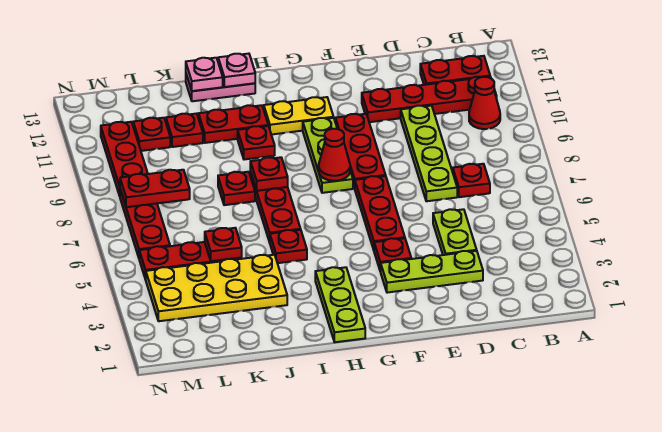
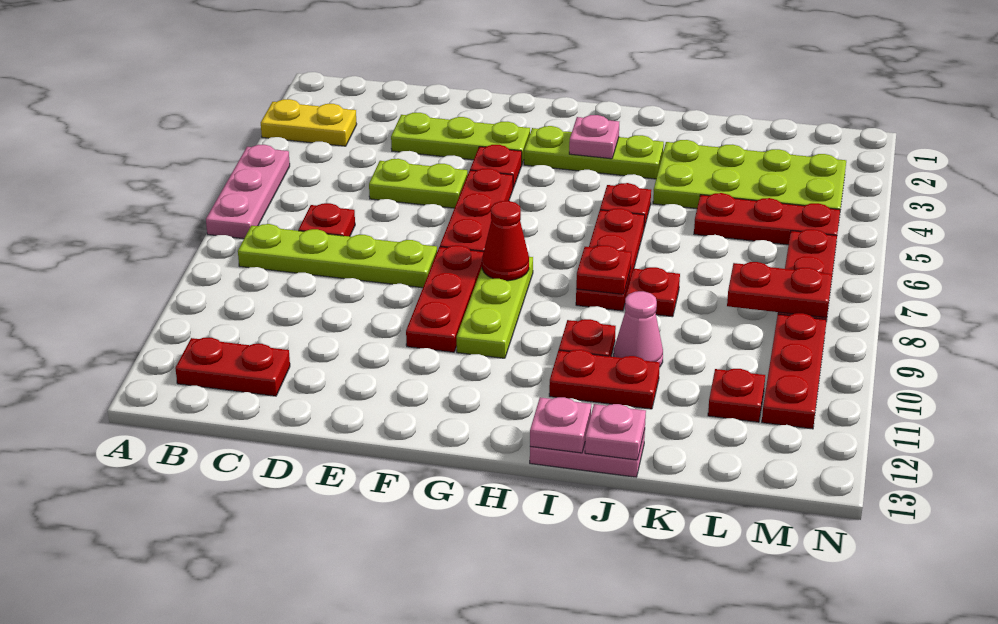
none -> pink 1x3 plate [206,145,290,239]
red 1x1 cone [469,77,500,129] -> none
red 1x4 plate [362,77,497,122] -> none
lime 1x2 plate [433,209,477,255] -> lime 1x2 plate turned to [369,159,468,208]
lime 1x4 plate [401,106,457,201] -> lime 1x4 plate turned to [238,224,437,288]
yellow 1x2 plate [264,97,334,135] -> yellow 1x2 plate moved to [261,99,357,146]
lime 1x3 plate [315,267,365,342] -> lime 1x3 plate turned to [524,126,664,179]
none -> pink 1x1 plate [569,115,619,159]
yellow 2x4 plate [146,255,287,321] -> lime 2x4 plate [653,140,846,210]
none -> pink 1x1 cone [614,291,663,366]
red 1x1 plate [205,228,242,261] -> none
red 1x1 plate [166,113,203,147] -> none

